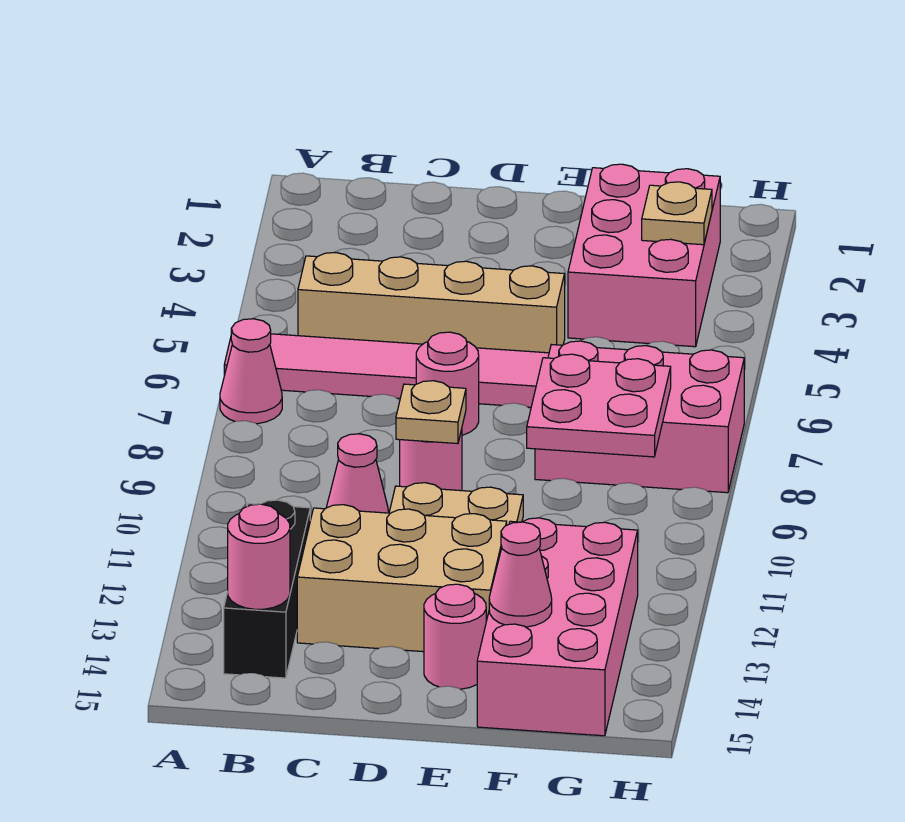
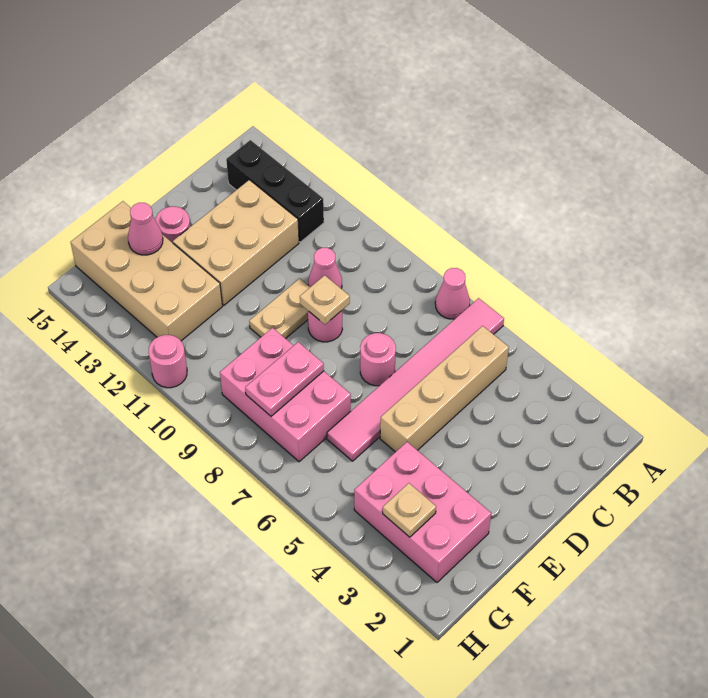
pink 1x1 round brick [228,504,290,609] -> pink 1x1 round brick moved to [149,335,187,388]
pink 2x3 brick [535,341,744,493] -> pink 2x3 brick turned to [220,328,351,462]
pink 2x2 plate [527,354,671,457] -> pink 1x2 plate [245,342,324,416]
pink 2x4 brick [477,518,638,736] -> tan 2x4 brick [71,201,222,341]

